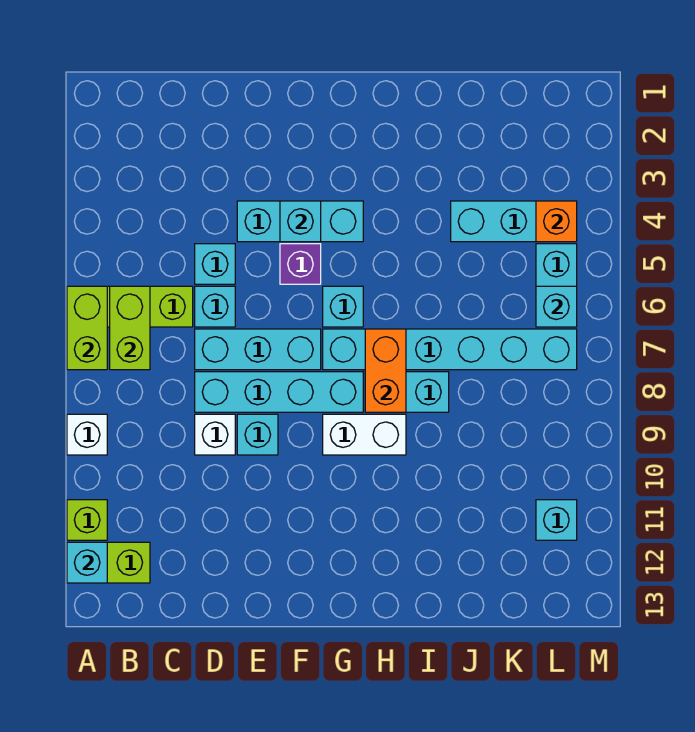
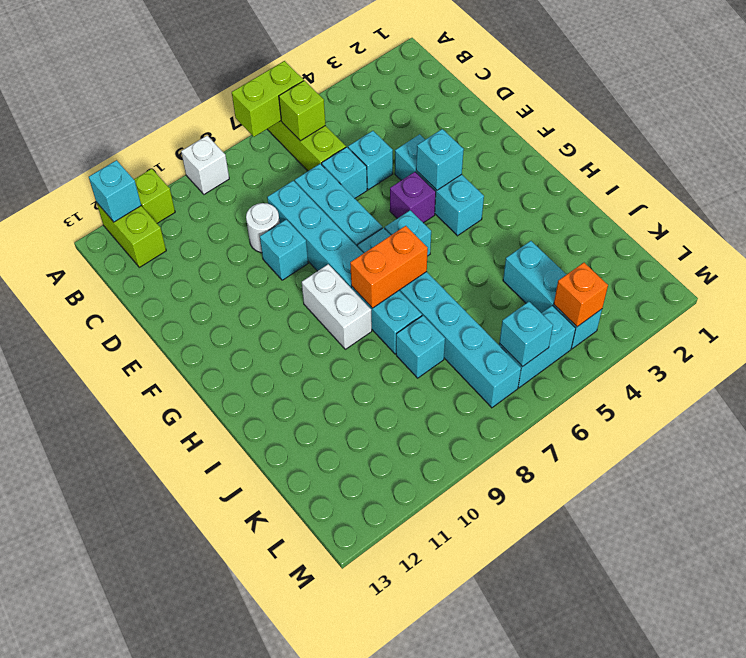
lime 1x2 brick [110,286,150,370] -> lime 1x1 brick [279,81,325,141]
white 1x1 brick [195,414,235,455] -> white 1x1 round brick [246,203,280,253]
cyan 1x1 brick [536,500,577,540] -> cyan 1x1 brick moved to [396,316,445,378]

